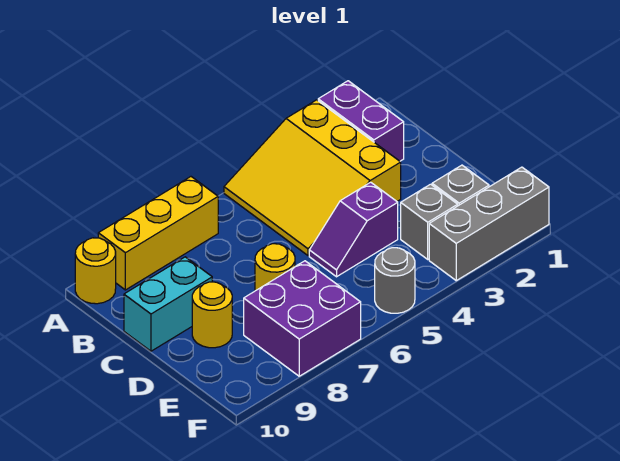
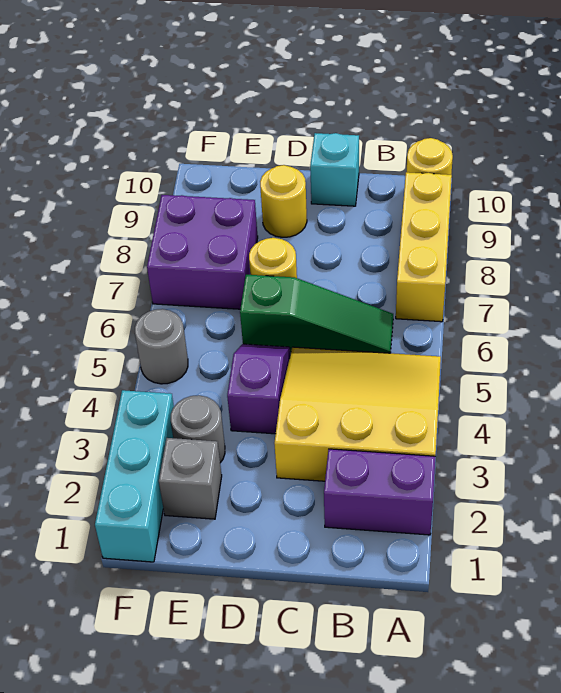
none -> green 1x3 slope [240,275,393,353]
cyan 1x2 brick [124,257,212,351] -> cyan 1x1 brick [310,133,359,206]
grey 1x1 brick [401,184,458,259] -> grey 1x1 round brick [171,395,225,463]
grey 1x3 brick [429,167,549,281] -> cyan 1x3 brick [95,390,174,562]

